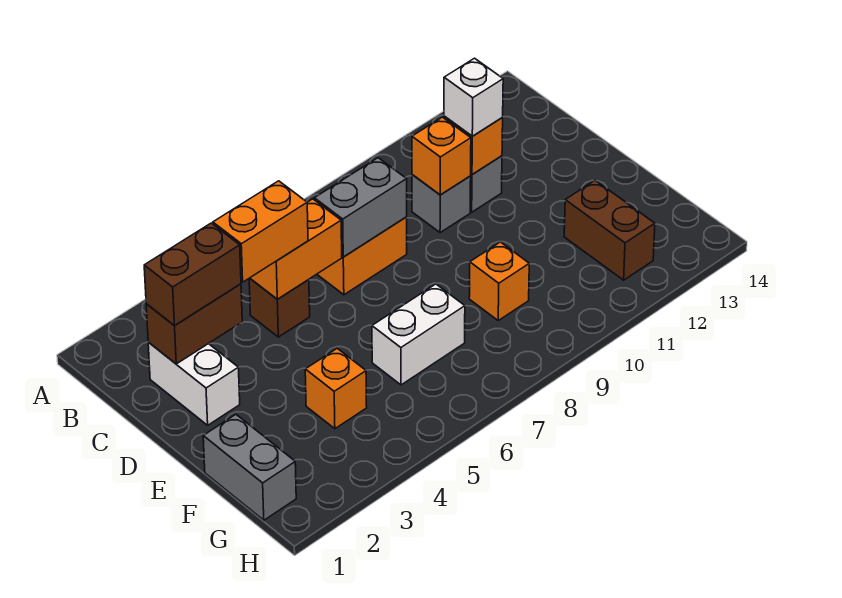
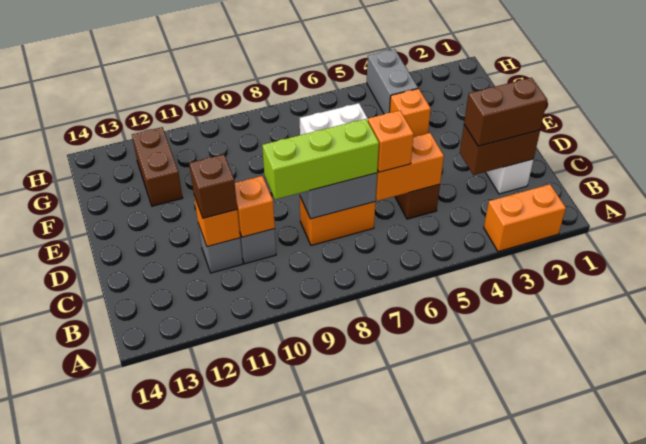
orange 1x2 brick [213,181,308,282] -> orange 1x2 brick moved to [484,184,566,252]
none -> lime 1x3 brick [262,119,379,199]
white 1x1 brick [444,58,503,136] -> brown 1x1 brick [189,154,237,218]
grey 1x2 brick [203,415,296,520] -> grey 1x2 brick moved to [367,49,418,114]
orange 1x1 brick [469,242,529,320] -> orange 1x1 brick moved to [368,110,414,172]

